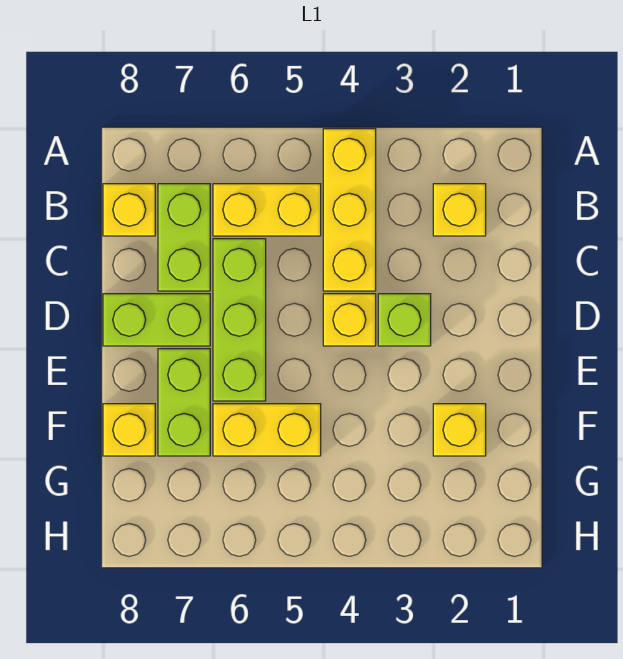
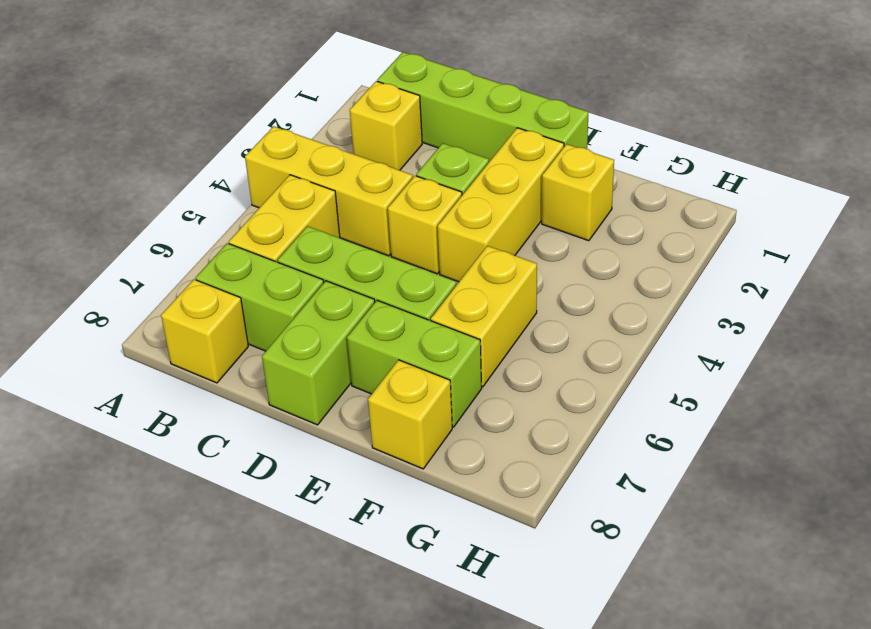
none -> lime 1x4 brick [377,52,588,162]
none -> yellow 1x3 brick [438,128,564,282]

